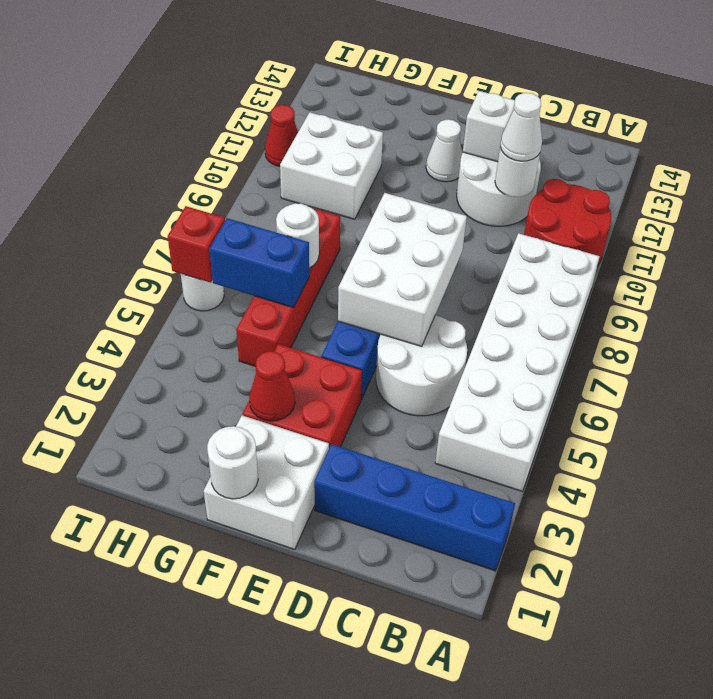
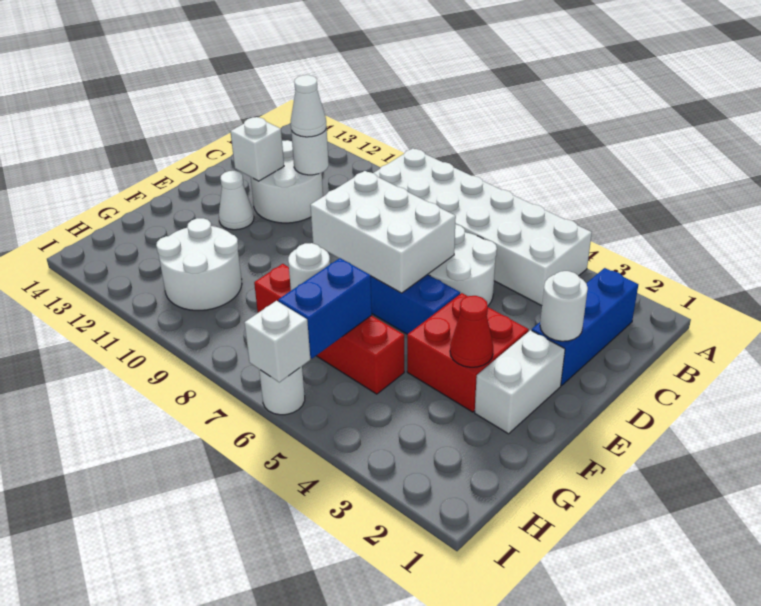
blue 1x4 brick [314,444,515,571] -> blue 1x3 brick [532,268,638,386]
red 2x2 round brick [524,179,611,266] -> none
white 2x2 brick [204,415,329,549] -> white 1x2 brick [475,330,565,434]
white 1x1 round brick [207,426,258,499] -> white 1x1 round brick moved to [540,271,588,341]
white 2x2 brick [280,112,383,219] -> white 2x2 round brick [156,218,242,310]
red 1x1 brick [168,206,225,283] -> white 1x1 brick [244,301,310,382]
red 1x1 cone [265,105,298,166] -> none

